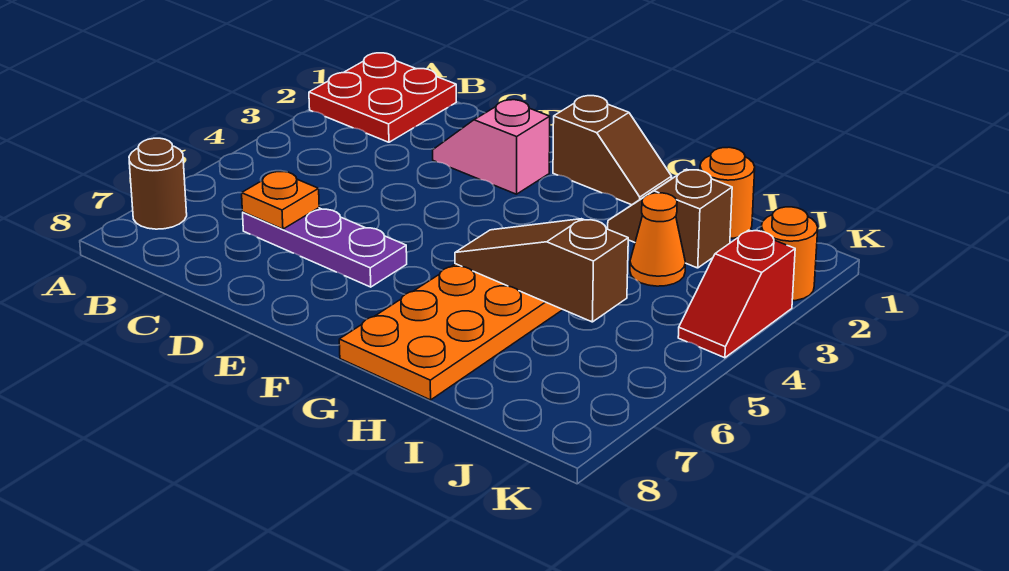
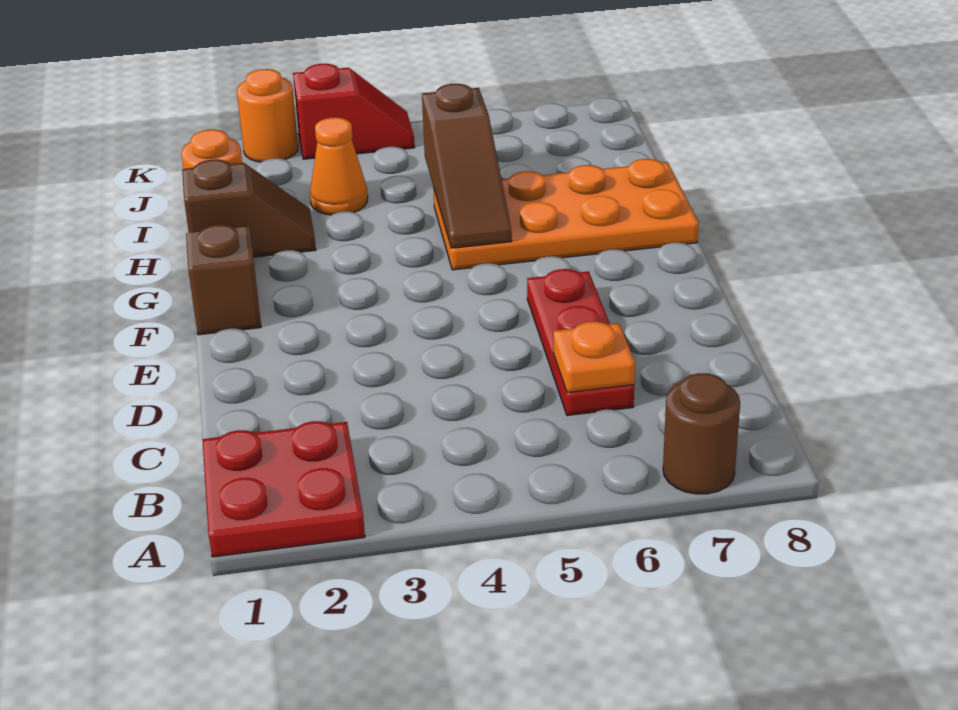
purple 1x3 plate [243,208,407,287] -> red 1x3 plate [527,269,634,416]
pink 1x2 slope [433,100,550,194] -> none
brown 1x2 slope [608,169,732,268] -> brown 1x2 slope turned to [182,159,316,257]

